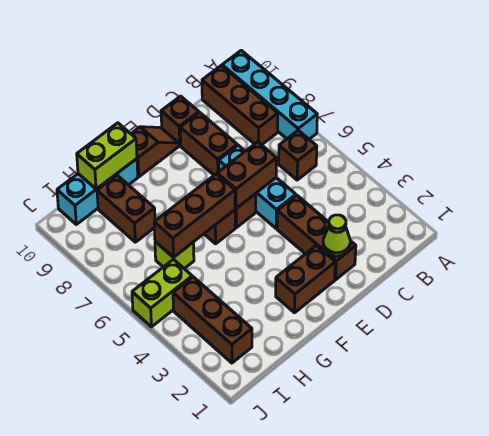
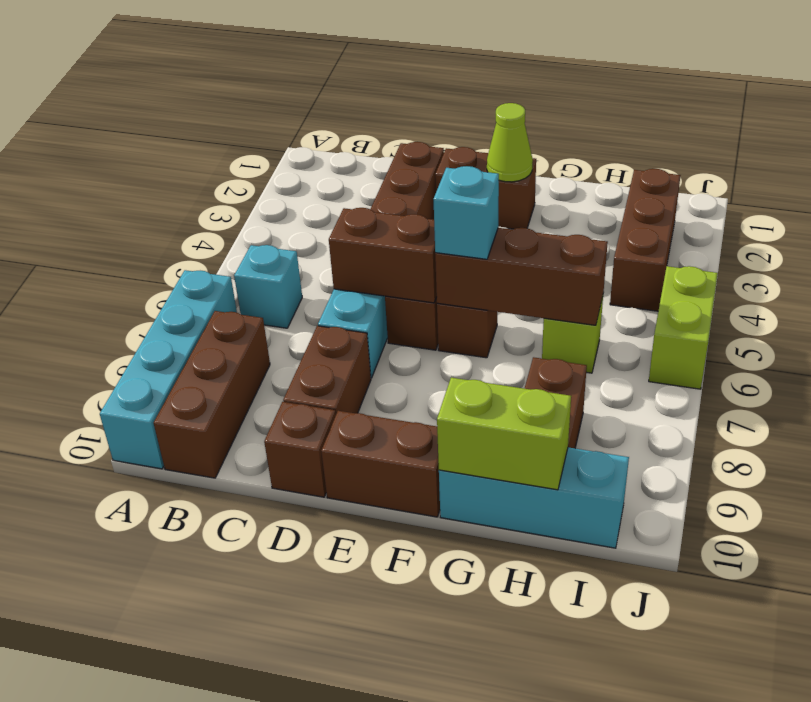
brown 1x1 brick [279,130,317,180] -> cyan 1x1 brick [234,245,302,328]
lime 1x1 cone [323,215,350,256] -> lime 1x1 cone moved to [487,103,533,182]
brown 1x2 slope [131,127,179,177] -> brown 1x2 brick [321,411,440,517]
none -> cyan 1x1 brick [433,166,499,259]
lime 1x2 brick [132,259,192,327] -> lime 1x2 brick turned to [649,266,718,389]

